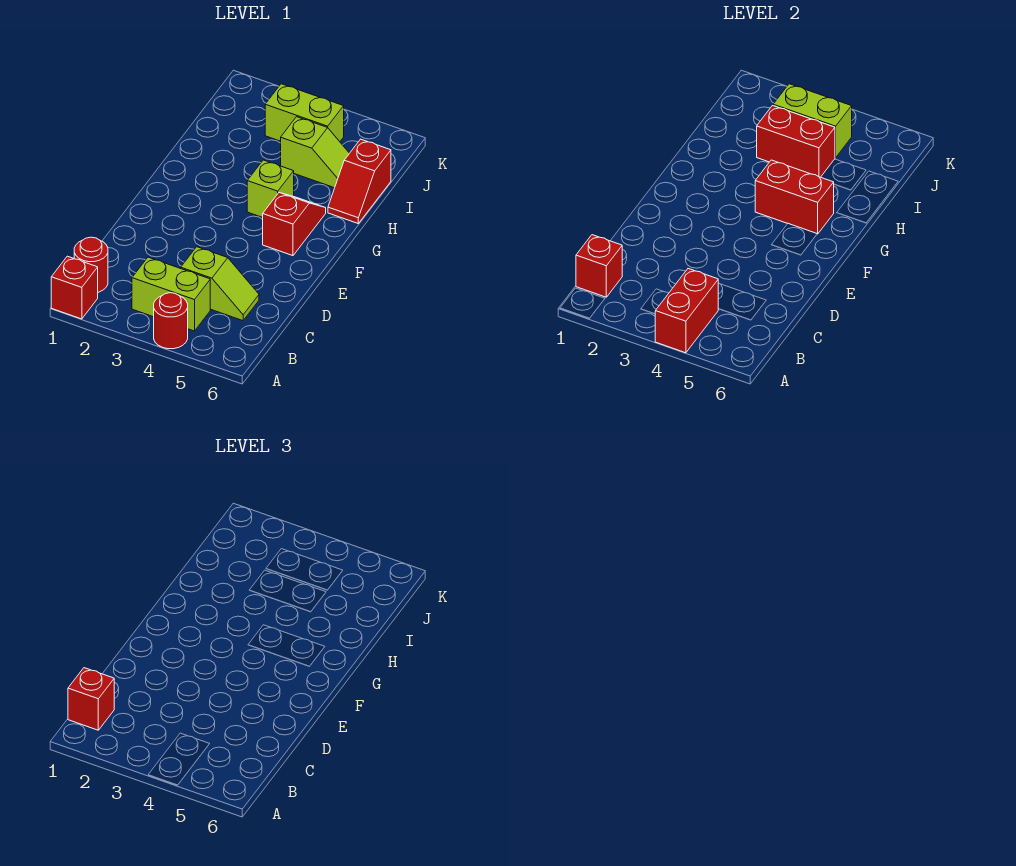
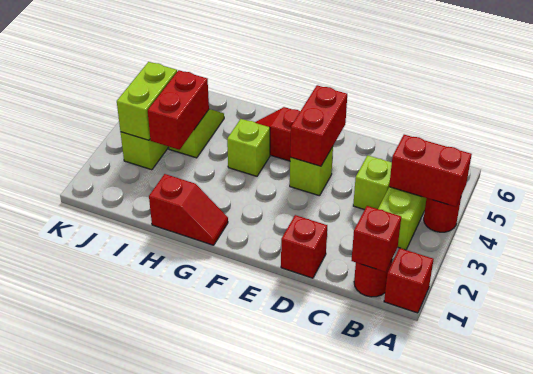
red 1x1 brick [68,668,114,730] -> red 1x1 brick moved to [281,215,327,278]
none -> lime 1x1 brick [290,147,333,196]
red 1x2 brick [755,160,834,234] -> red 1x2 brick moved to [290,85,347,166]
red 1x2 slope [328,139,391,223] -> red 1x2 slope moved to [149,174,228,245]

